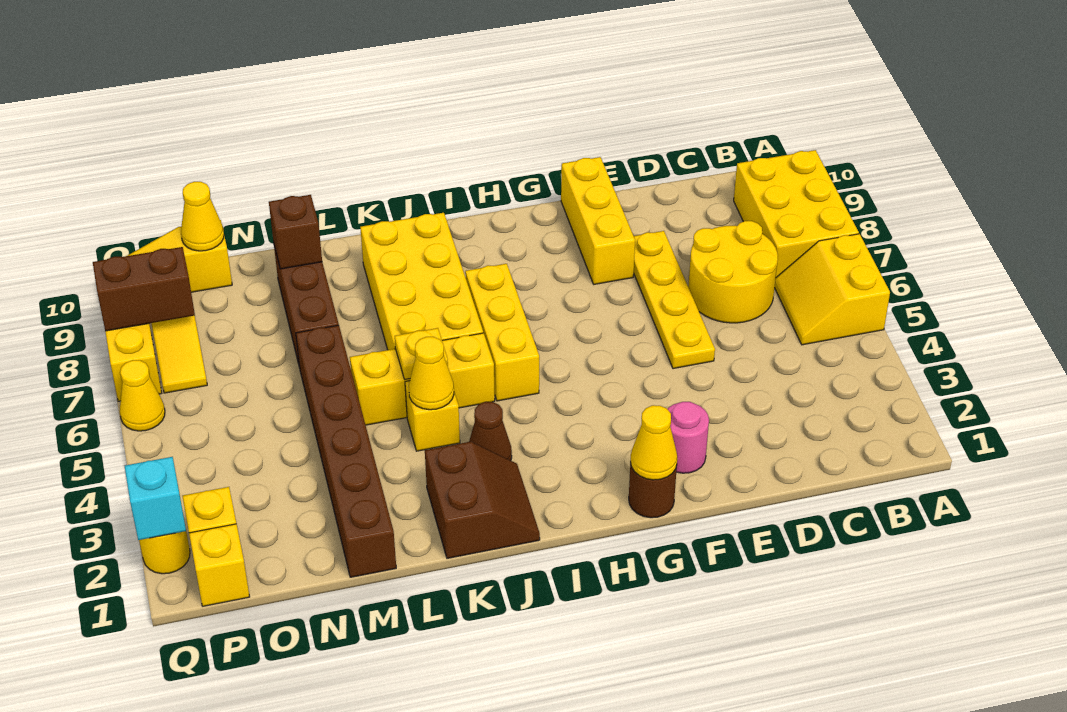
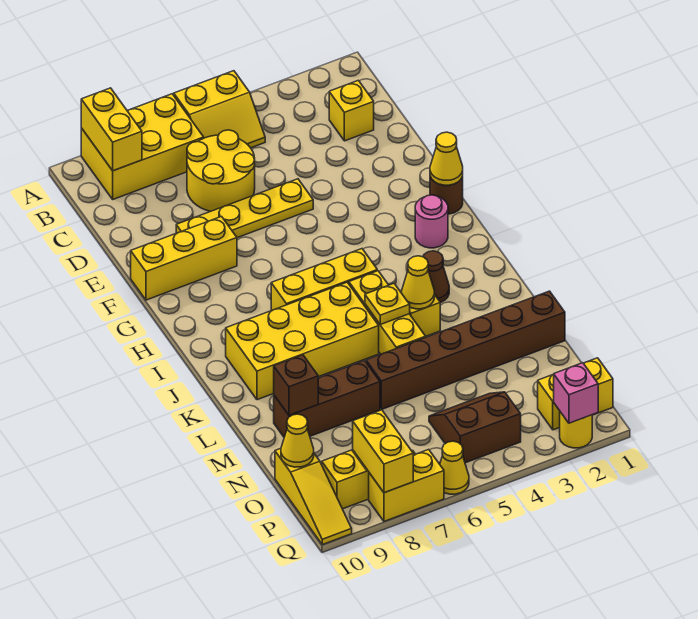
none -> yellow 1x2 brick [81,88,142,171]
none -> yellow 1x1 brick [329,80,374,141]
pink 1x1 round brick [668,402,709,473] -> pink 1x1 round brick moved to [415,195,448,248]
brown 2x2 slope [425,442,540,558] -> brown 2x2 slope moved to [429,392,521,463]
brown 1x2 brick [93,247,195,331] -> yellow 1x2 brick [353,410,413,493]
cyan 1x1 brick [125,457,186,540] -> pink 1x1 brick [554,363,598,423]

